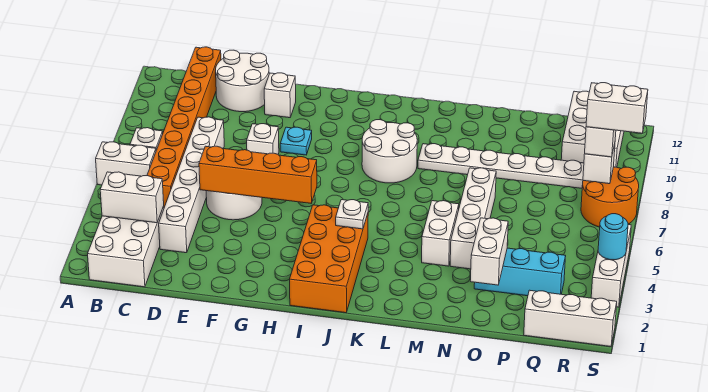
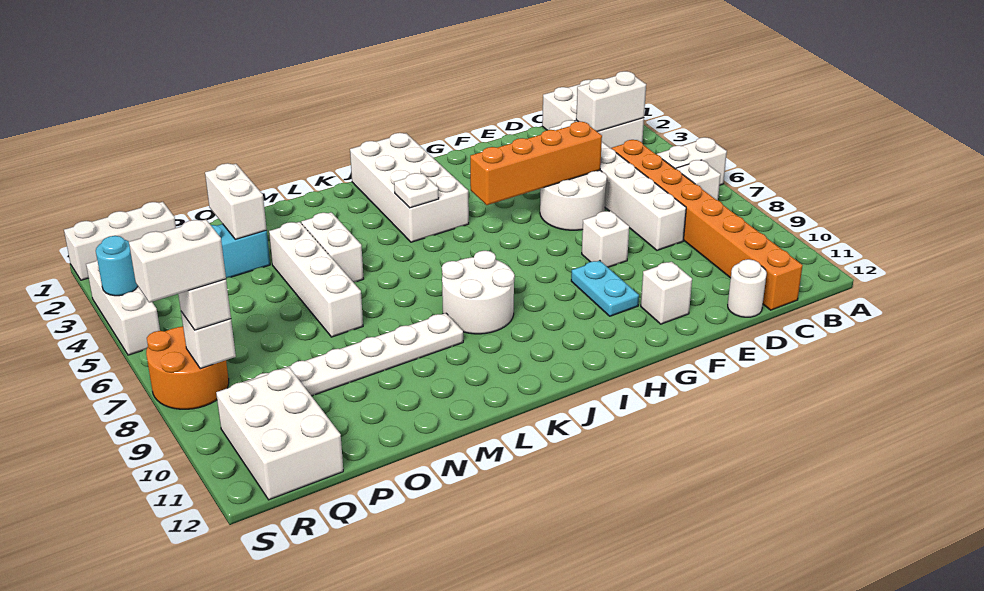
white 2x2 round brick [216,50,269,112] -> white 1x1 round brick [728,259,767,317]
cyan 1x1 plate [280,127,312,155] -> cyan 1x2 plate [571,261,639,316]
orange 2x4 brick [290,205,368,313] -> white 2x4 brick [350,133,469,242]

